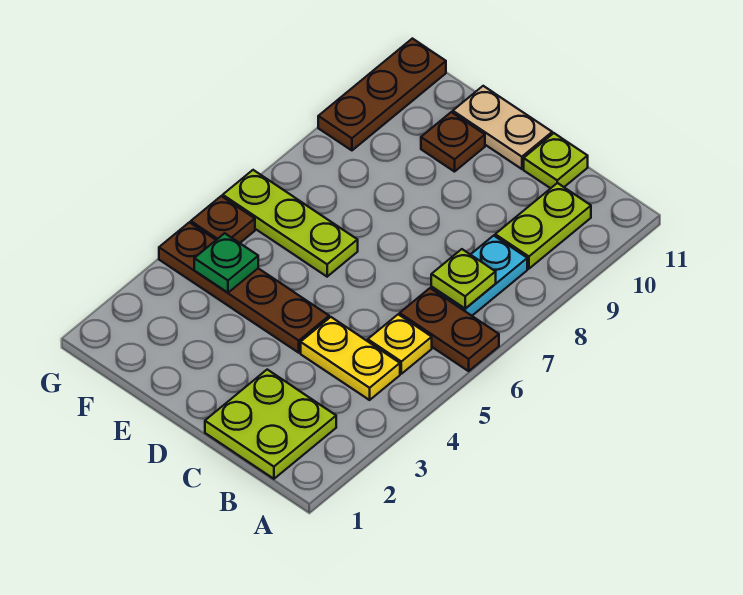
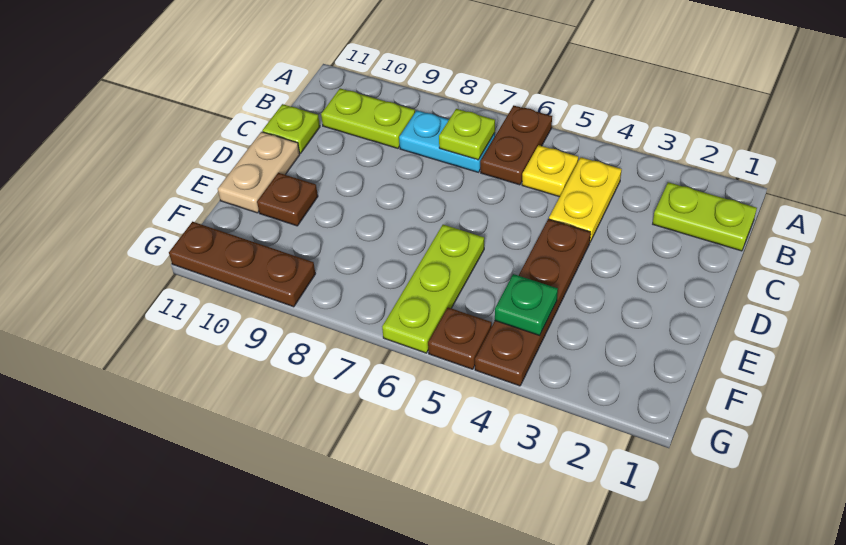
lime 2x2 plate [205,370,336,479] -> lime 1x2 plate [653,182,757,251]

